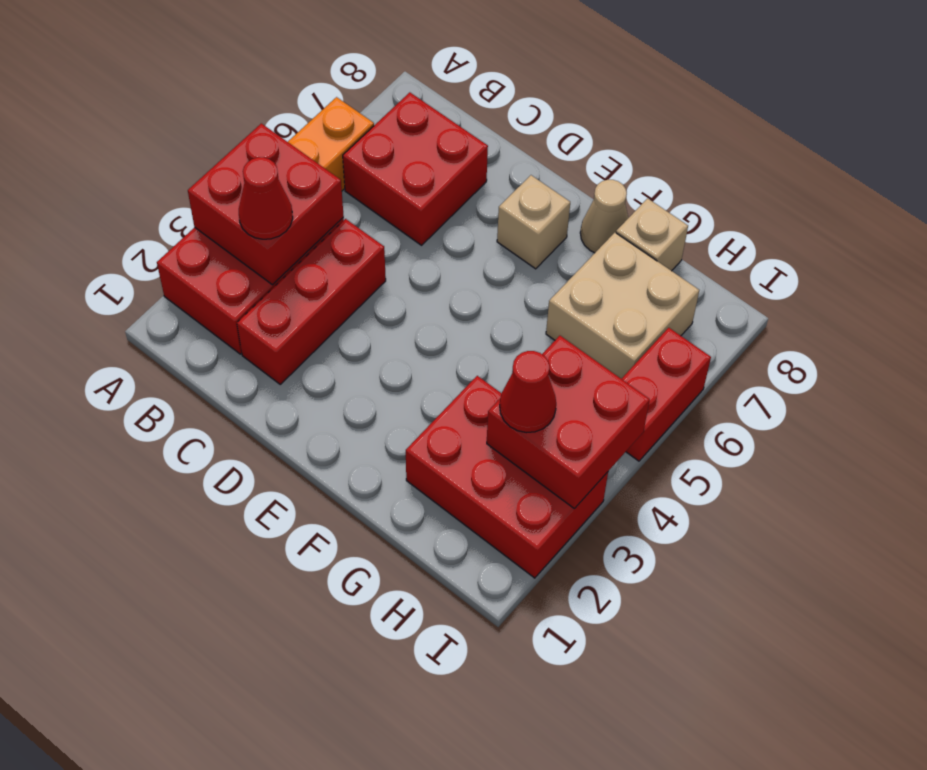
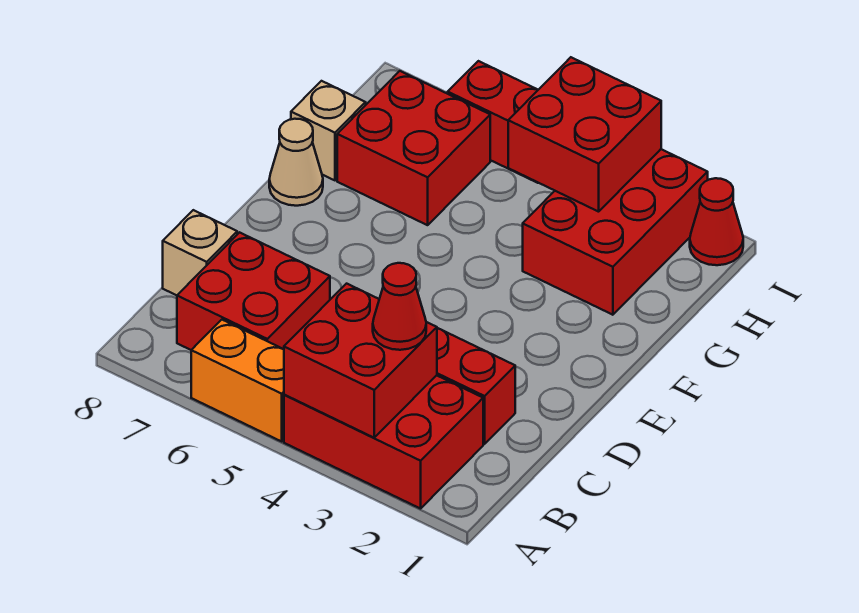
tan 1x1 brick [497,175,570,269] -> tan 1x1 brick moved to [163,210,237,295]
tan 2x2 brick [546,233,699,379] -> red 2x2 brick [337,71,490,225]
red 1x1 cone [500,351,556,433] -> red 1x1 cone moved to [690,178,743,265]

